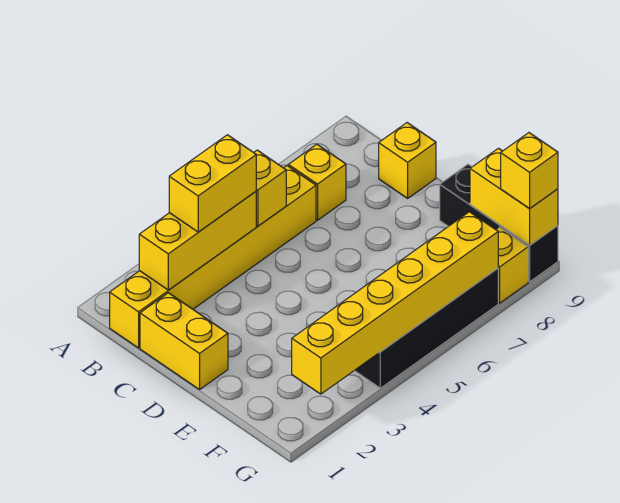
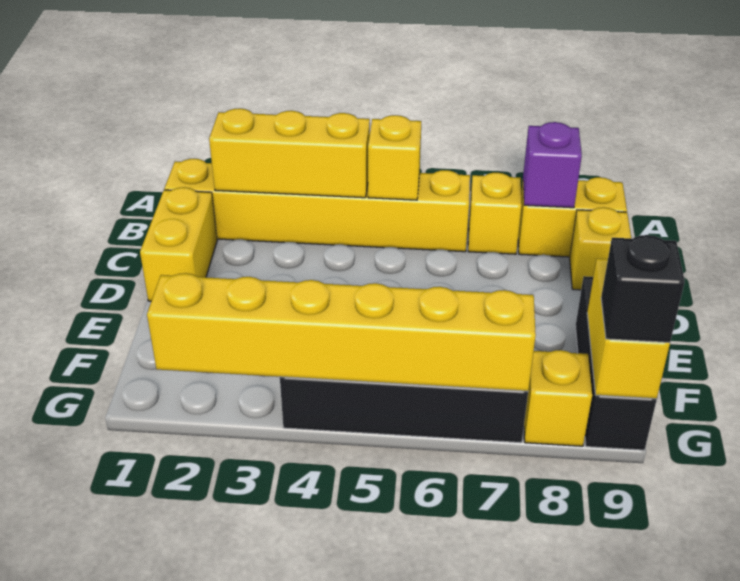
yellow 1x2 brick [169,135,256,232] -> yellow 1x2 brick moved to [518,177,627,257]
none -> purple 1x1 brick [523,122,582,208]
yellow 1x1 brick [501,133,558,209] -> black 1x1 brick [601,235,685,343]

